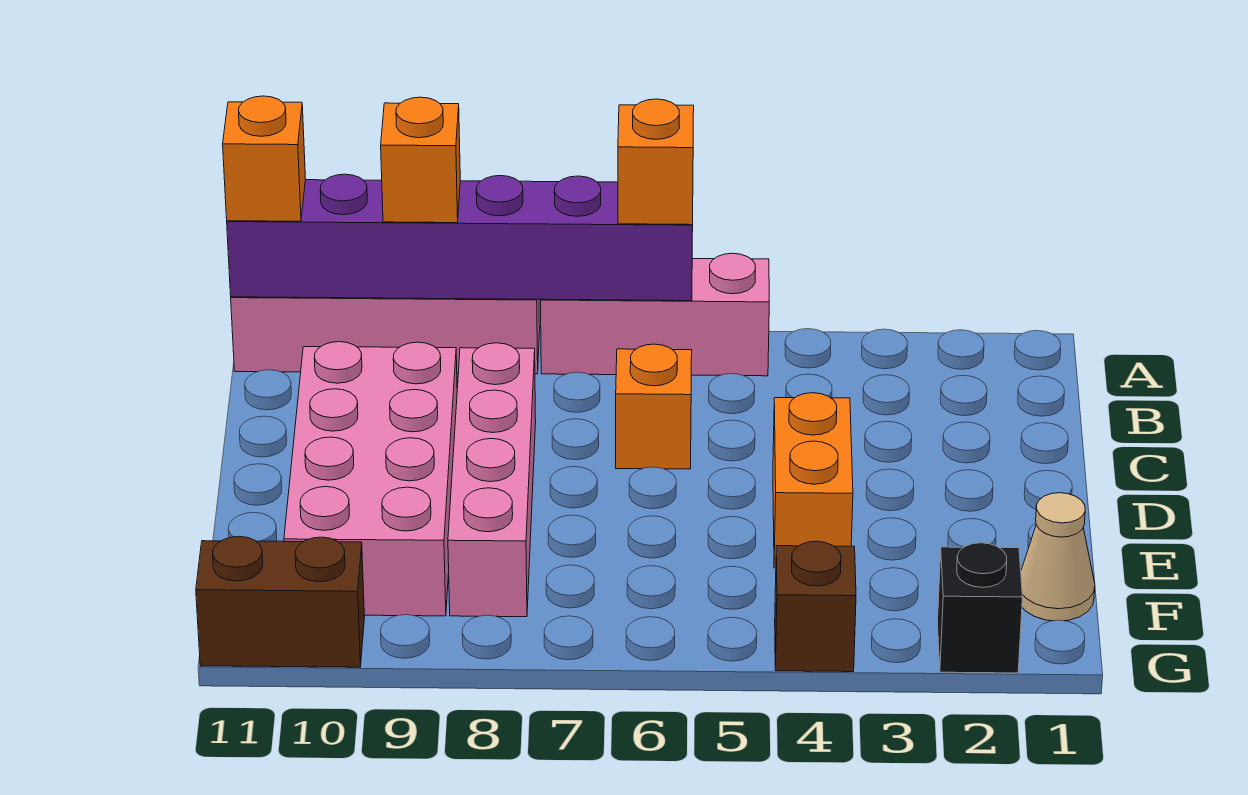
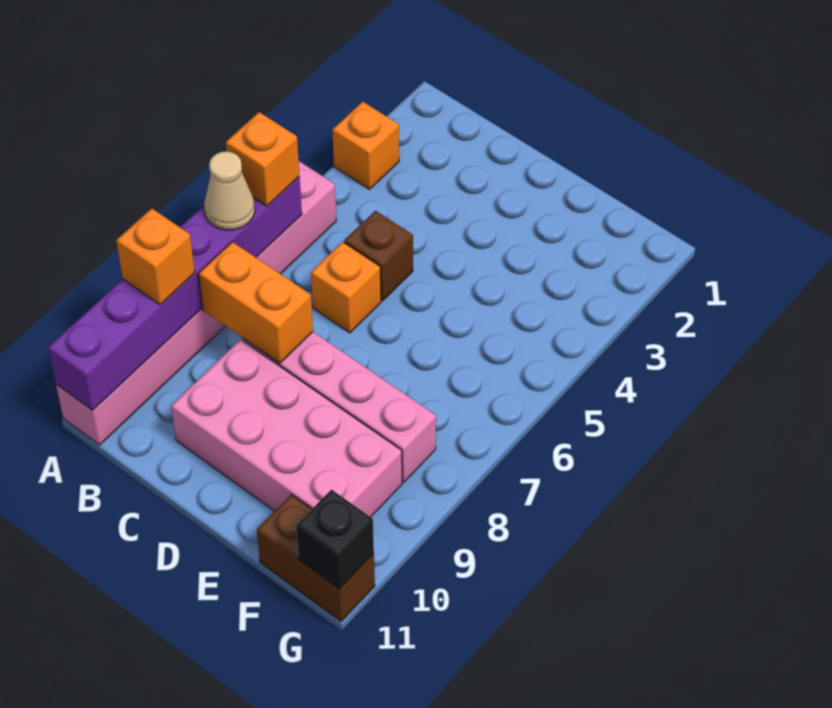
orange 1x1 brick [223,96,306,221] -> orange 1x1 brick moved to [332,102,399,189]
orange 1x2 brick [773,393,853,568] -> orange 1x2 brick moved to [199,242,313,363]
tan 1x1 cone [1021,493,1095,621] -> tan 1x1 cone moved to [204,152,255,230]
black 1x1 brick [938,543,1022,673] -> black 1x1 brick moved to [296,490,374,589]
brown 1x1 brick [775,541,856,672] -> brown 1x1 brick moved to [344,211,413,301]
brown 1x2 brick [196,537,365,667] -> brown 1x2 brick turned to [257,495,375,621]

